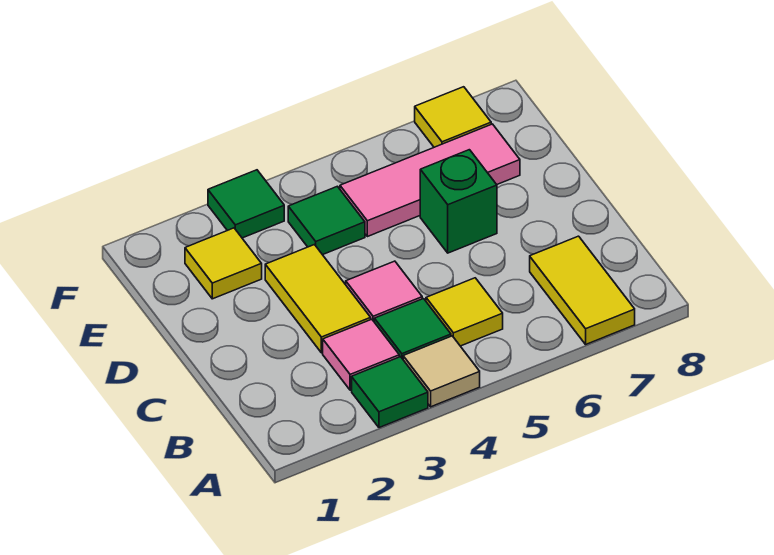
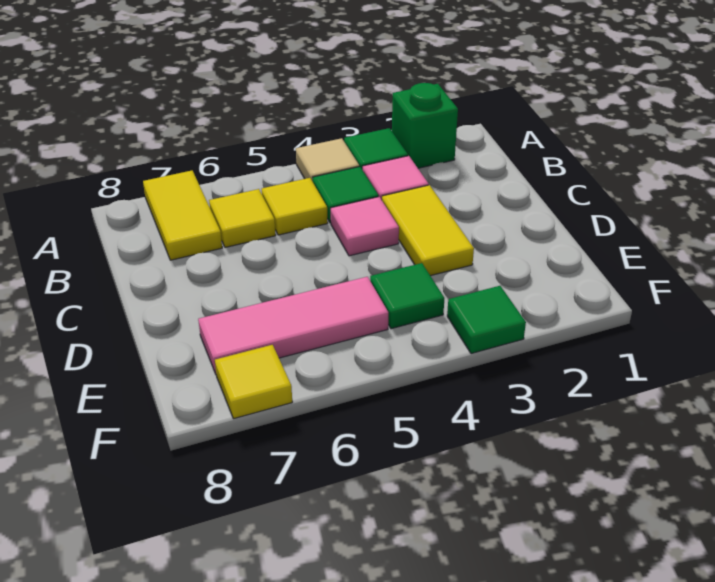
green 1x1 brick [420,150,497,253] -> green 1x1 brick moved to [392,83,458,168]
yellow 1x1 tile [185,228,262,299] -> yellow 1x1 tile moved to [209,189,276,247]

